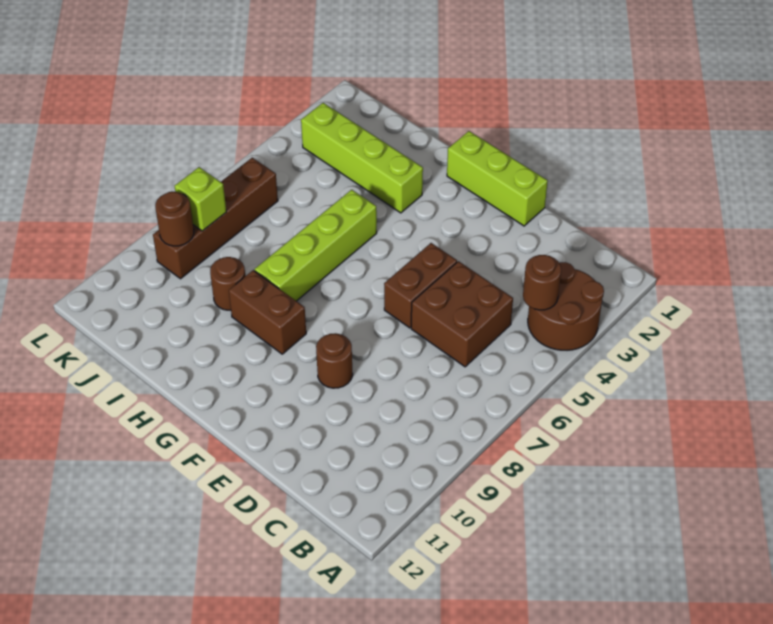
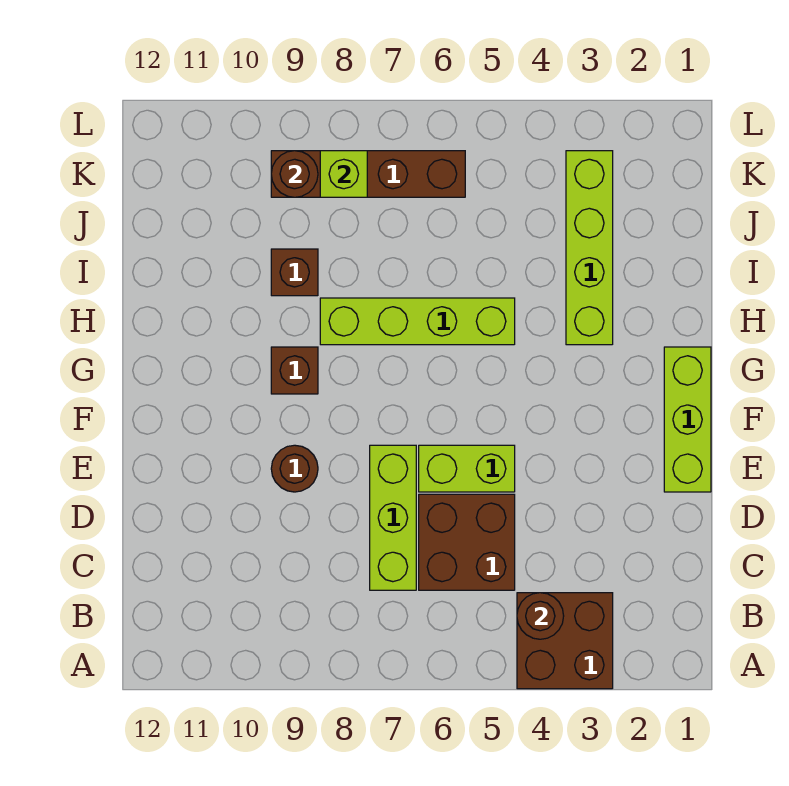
brown 2x2 round brick [528,262,604,350] -> brown 2x2 brick [517,593,613,689]
none -> lime 1x3 brick [370,445,416,590]
brown 1x2 brick [384,243,457,328] -> lime 1x2 brick [419,445,515,492]
brown 1x2 brick [229,270,306,354] -> brown 1x1 brick [271,347,318,394]
brown 1x1 round brick [210,257,245,310] -> brown 1x1 brick [271,249,318,296]

